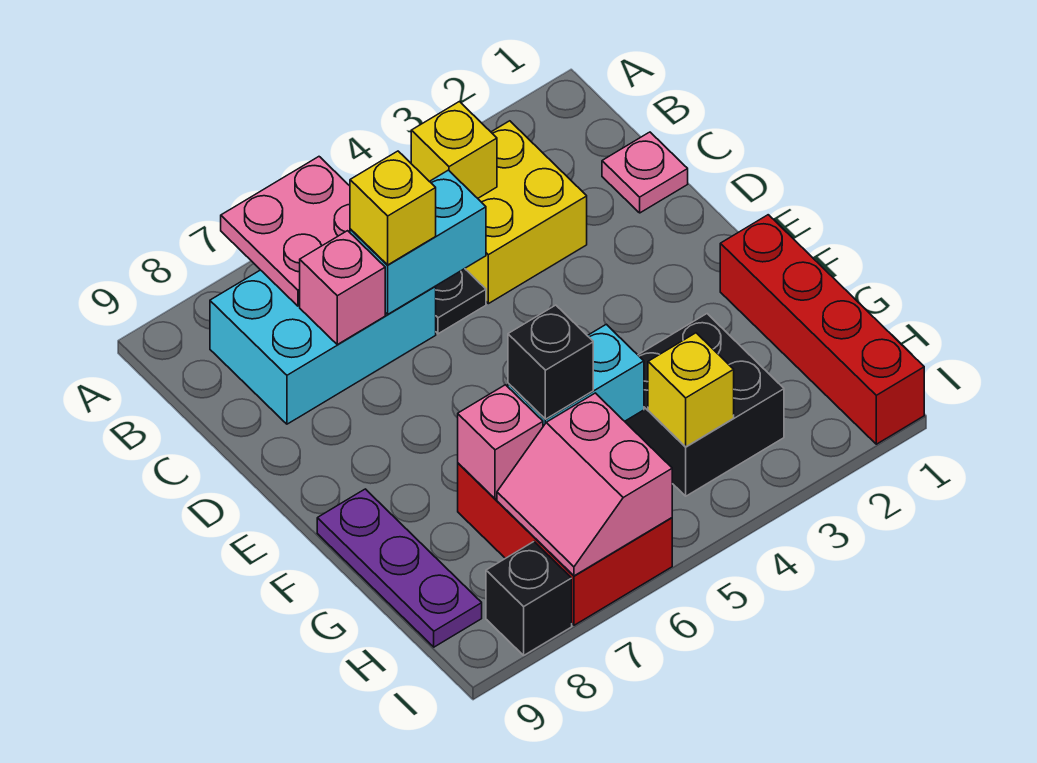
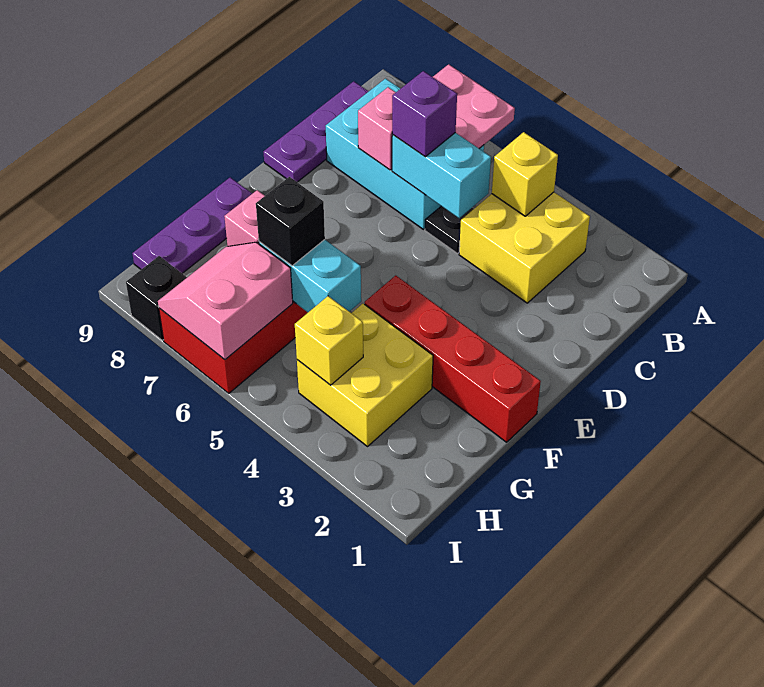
none -> purple 1x3 plate [264,81,369,182]
pink 1x1 plate [602,132,688,213] -> none
yellow 1x1 brick [350,151,436,265] -> purple 1x1 brick [392,71,457,157]
red 1x4 brick [720,215,924,444] -> red 1x4 brick turned to [365,276,541,442]
black 2x2 brick [625,314,784,496] -> yellow 2x2 brick [297,304,433,446]

